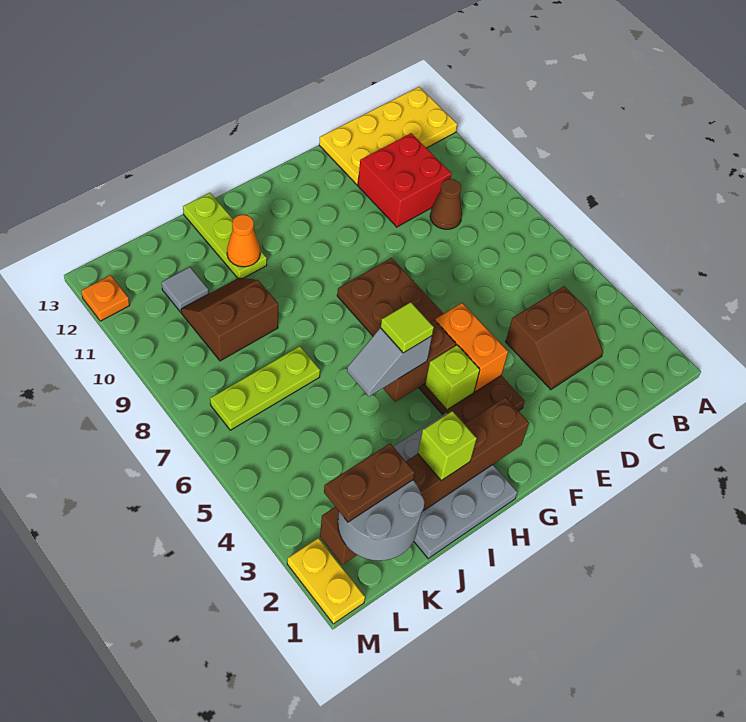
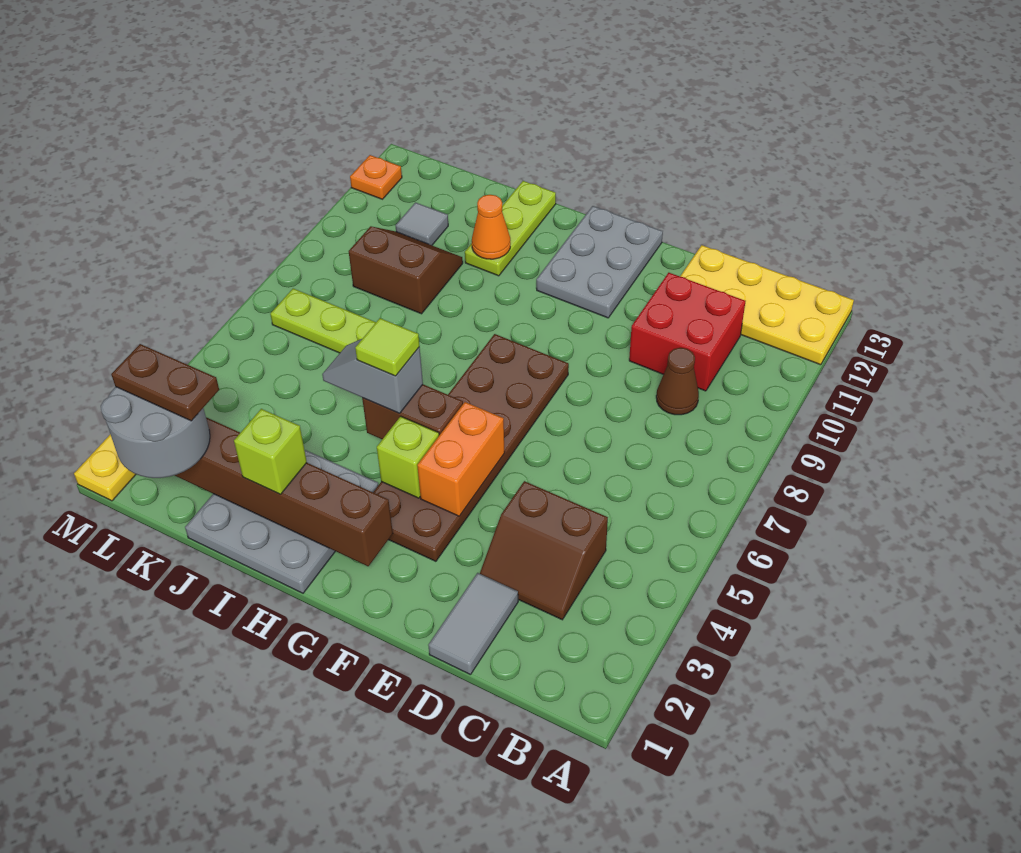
none -> grey 1x2 tile [428,573,518,675]
none -> grey 2x3 plate [536,206,663,318]

